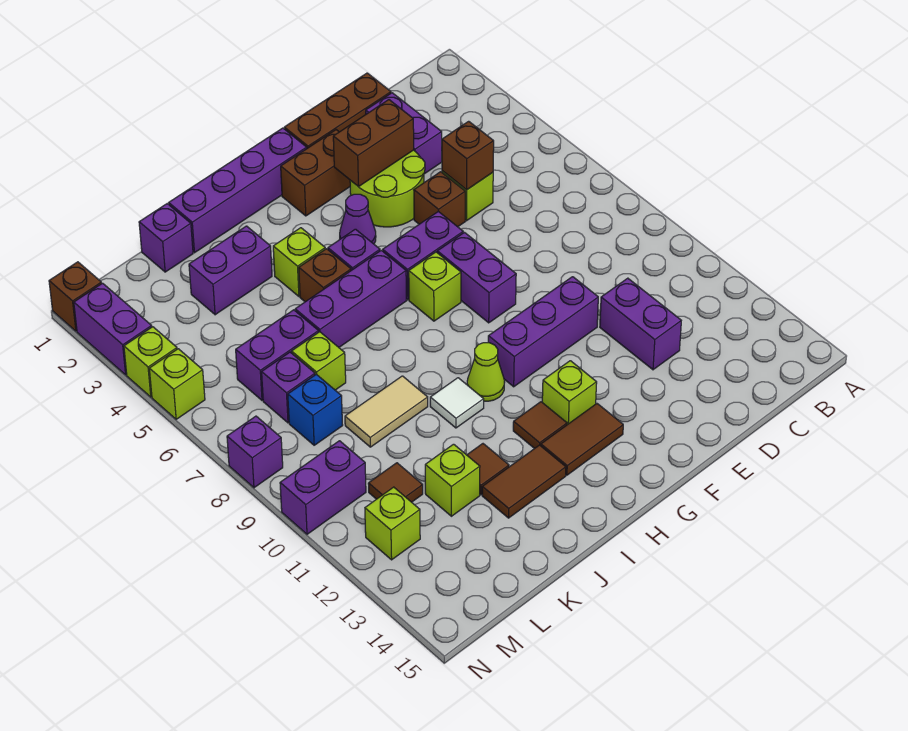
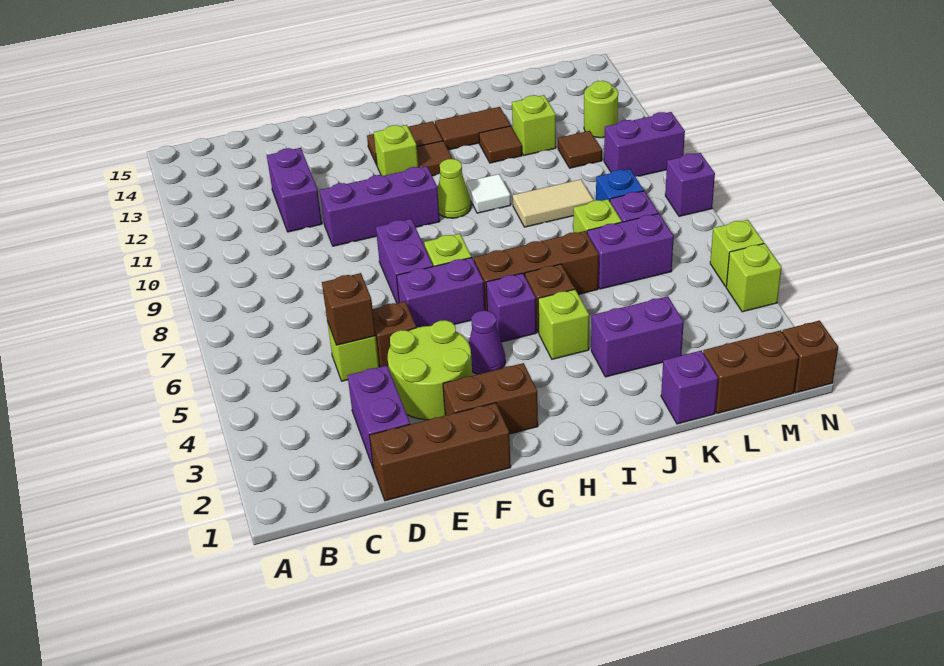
brown 1x2 brick [333,100,414,187] -> brown 1x2 brick moved to [703,330,799,413]
purple 1x4 brick [169,128,307,253] -> none
purple 1x3 brick [295,250,407,347] -> brown 1x3 brick [474,231,599,311]
lime 1x1 brick [365,487,420,560] -> lime 1x1 round brick [584,81,618,138]
purple 1x2 brick [74,283,152,375] -> none

